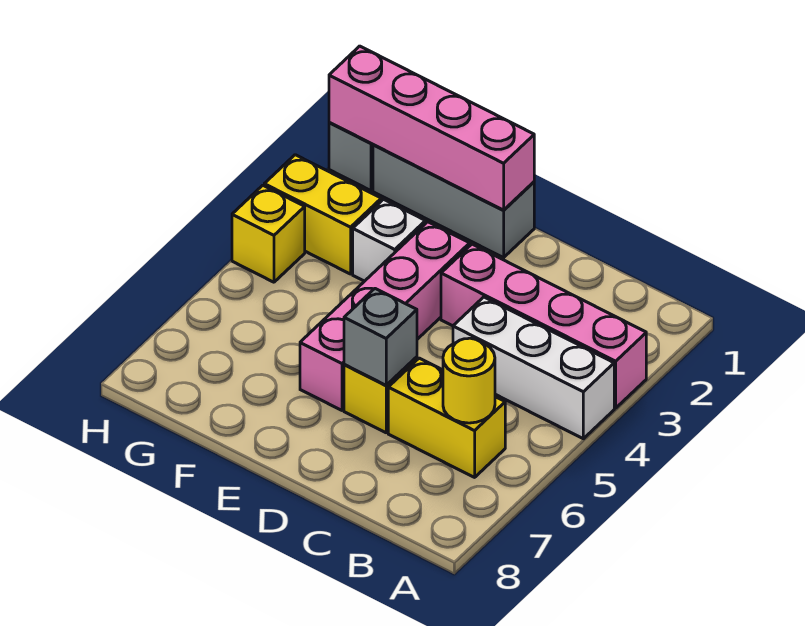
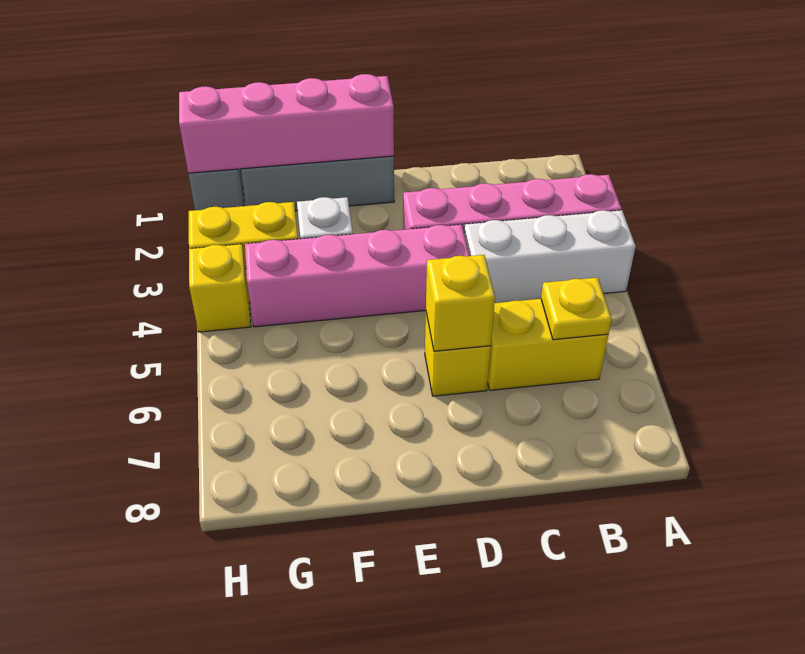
yellow 1x1 round brick [443,338,495,423] -> yellow 1x1 plate [541,277,612,340]
grey 1x1 brick [344,289,417,385] -> yellow 1x1 brick [426,255,495,351]
pink 1x4 brick [300,222,470,410] -> pink 1x4 brick turned to [245,224,469,327]

